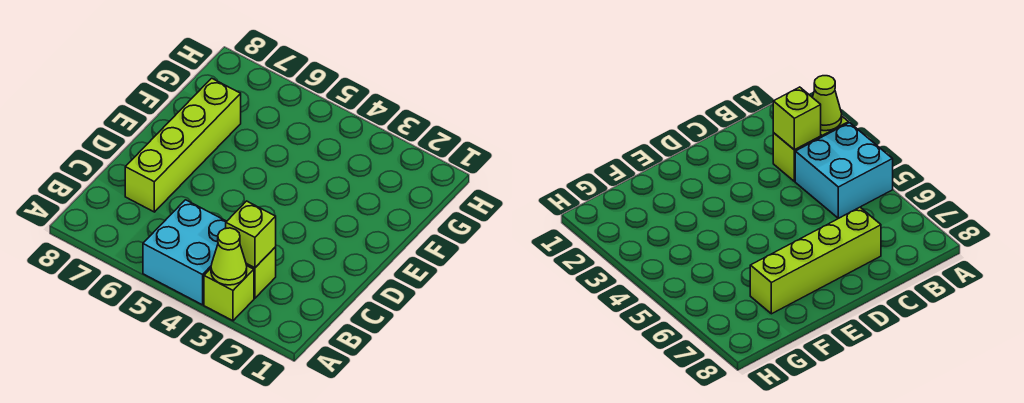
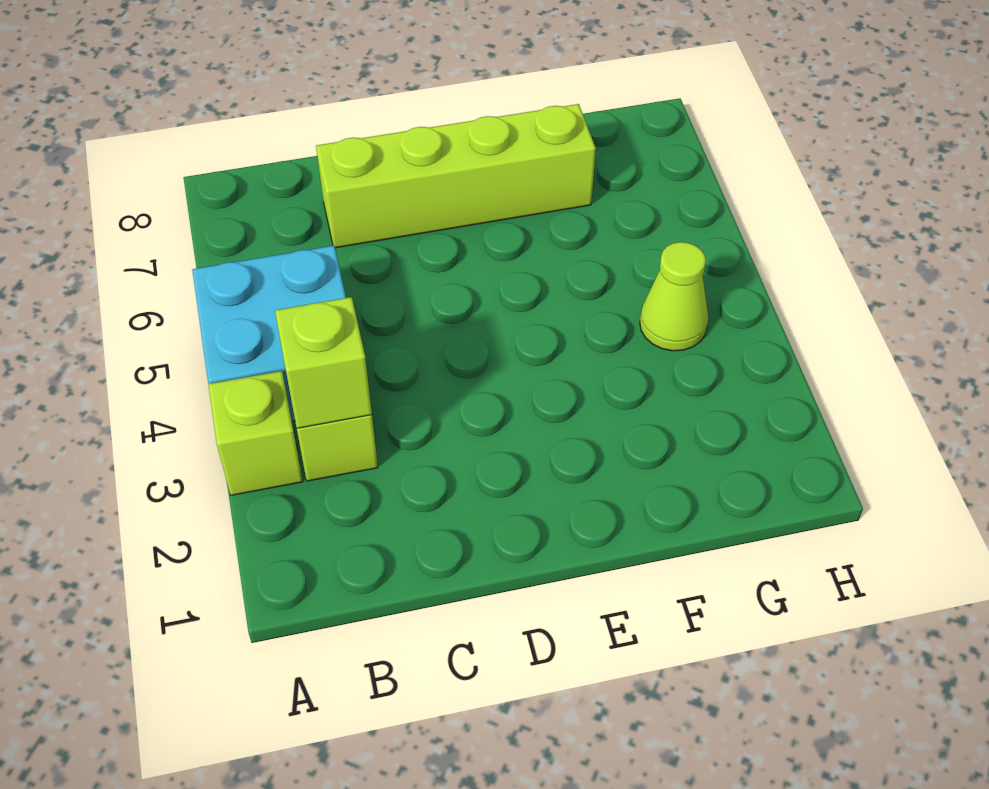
lime 1x1 cone [211,228,247,285] -> lime 1x1 cone moved to [640,242,708,351]

